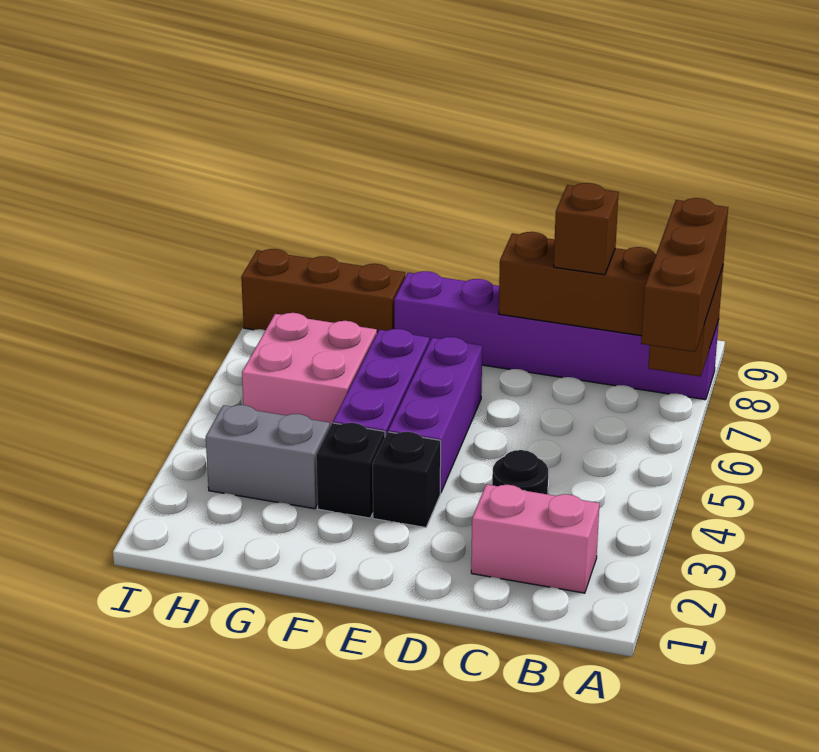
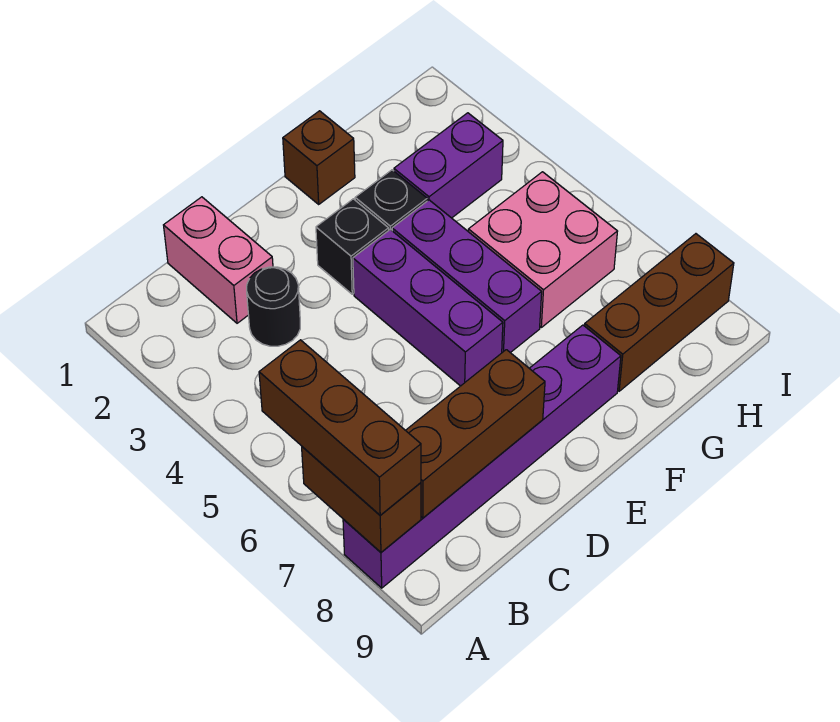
pink 1x2 brick [471,484,600,593] -> pink 1x2 brick turned to [164,197,273,323]
brown 1x1 brick [554,183,619,275] -> brown 1x1 brick moved to [283,111,355,204]
grey 1x2 brick [206,405,330,509] -> purple 1x2 brick [394,113,503,218]

